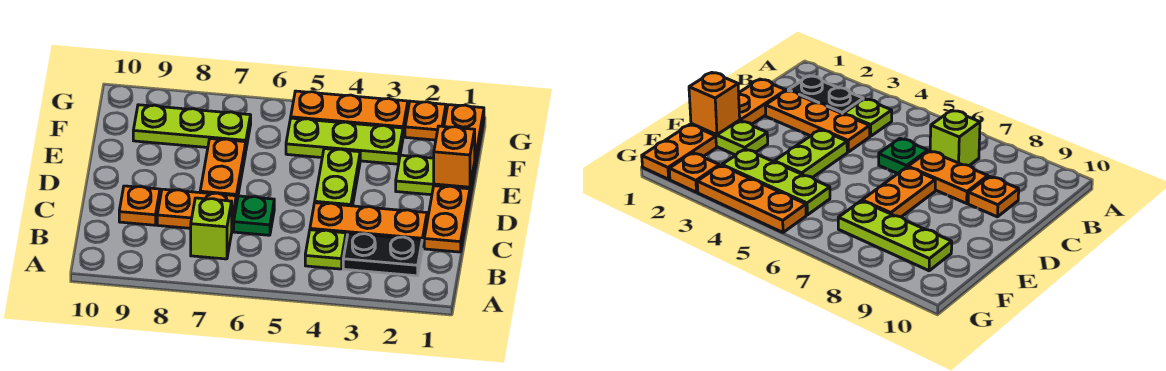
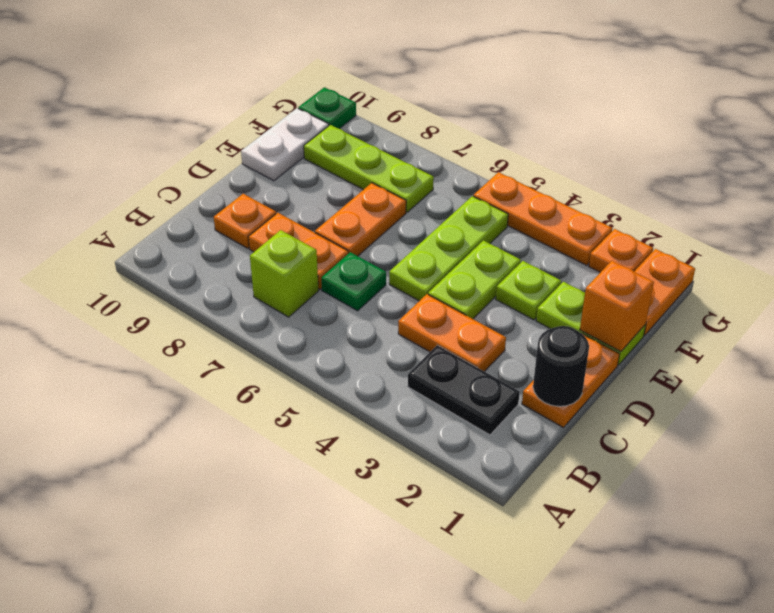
lime 1x1 plate [305,230,346,269] -> lime 1x1 plate moved to [496,261,561,320]
none -> black 1x1 round brick [533,326,589,406]
orange 1x3 plate [310,203,427,248] -> orange 1x2 plate [398,294,506,372]
none -> white 1x2 plate [241,108,329,181]
lime 1x3 plate [286,118,403,164] -> lime 1x3 plate turned to [389,196,508,301]
none -> green 1x1 plate [298,87,356,129]

